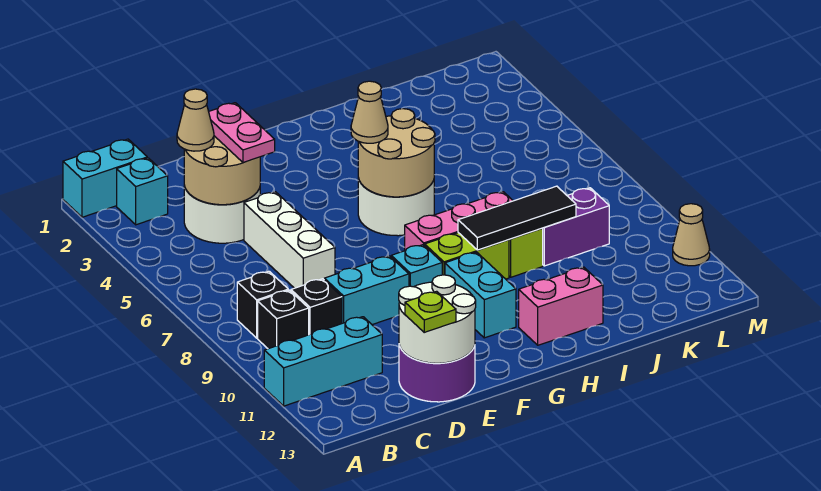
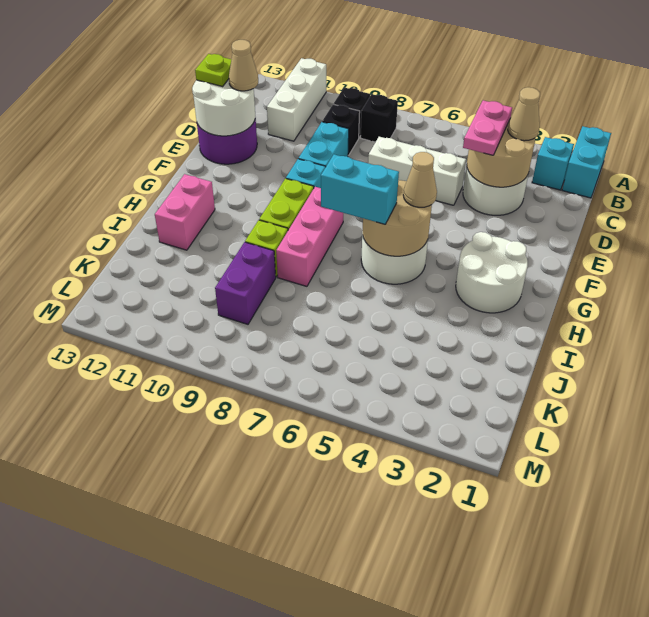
cyan 1x3 brick [264,317,382,406] -> white 1x3 brick [267,58,326,141]
pink 1x2 plate [209,103,275,163] -> pink 1x2 plate turned to [463,100,512,155]
none -> white 2x2 round brick [456,232,528,313]
cyan 1x2 brick [445,252,516,338] -> cyan 1x2 brick moved to [321,154,399,224]
black 1x3 tile [458,186,576,250] -> none
tan 1x1 cone [673,204,710,266] -> tan 1x1 cone moved to [229,40,258,91]

